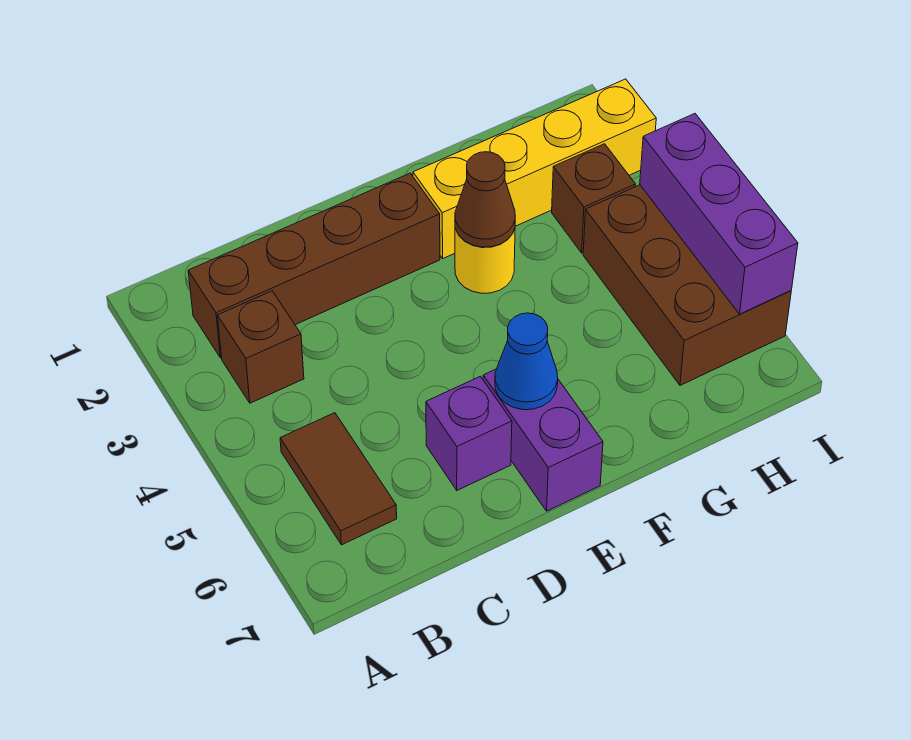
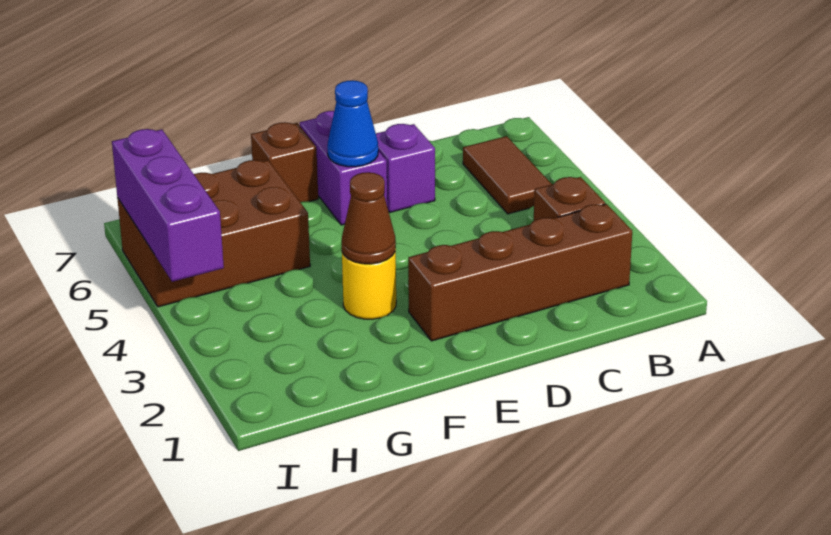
yellow 1x4 brick [413,79,656,258] -> none
brown 1x1 brick [552,144,636,253] -> brown 1x1 brick moved to [251,122,318,202]
brown 2x3 brick [583,185,791,385] -> brown 2x3 brick turned to [117,160,310,307]

